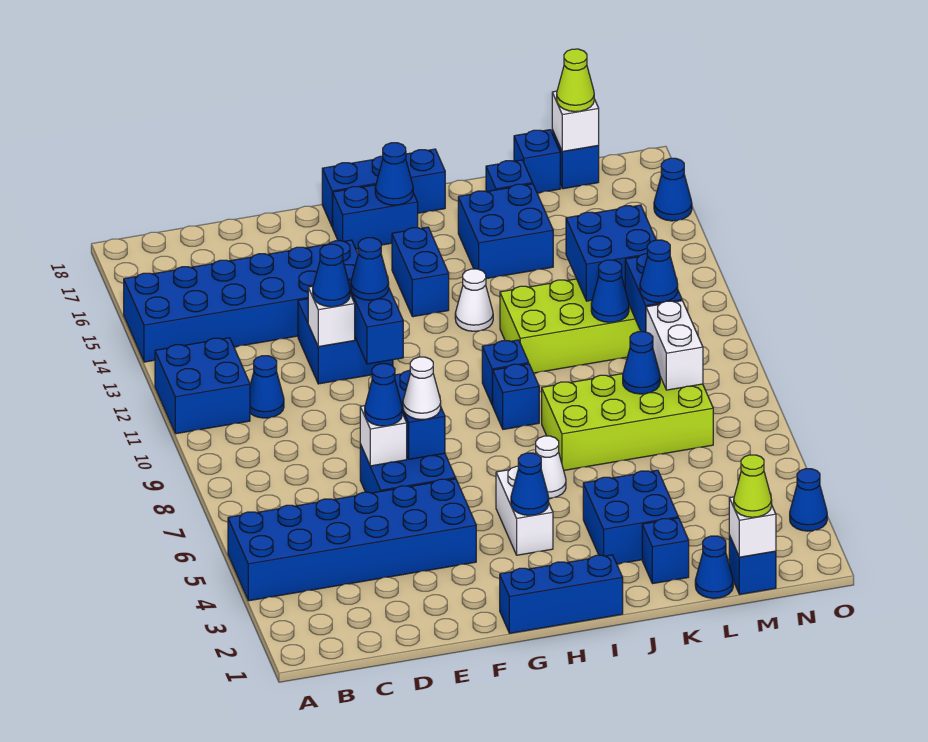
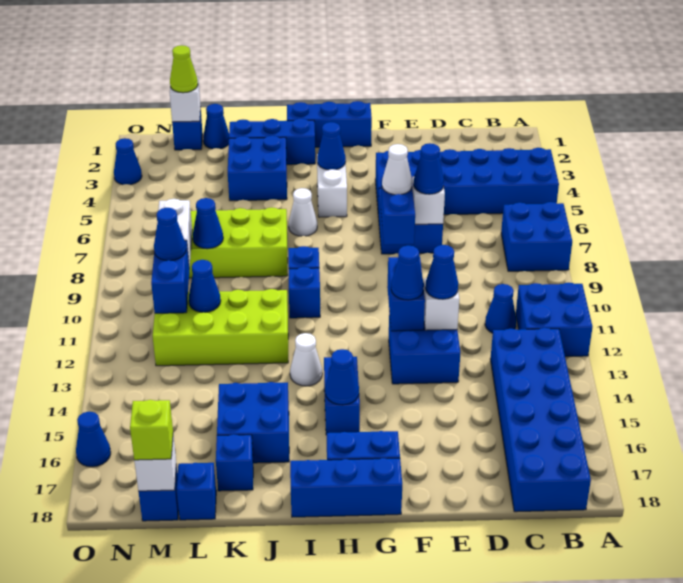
blue 2x6 brick [124,240,358,362] -> blue 2x6 brick turned to [490,328,591,512]
blue 1x1 cone [375,143,413,205] -> blue 1x1 cone moved to [325,349,359,405]
blue 1x1 brick [642,518,689,584] -> blue 1x3 brick [229,118,315,165]
blue 2x2 brick [566,205,656,301] -> blue 2x2 brick moved to [501,202,572,271]
lime 1x1 cone [557,49,594,112] -> lime 1x1 brick [130,400,173,460]

